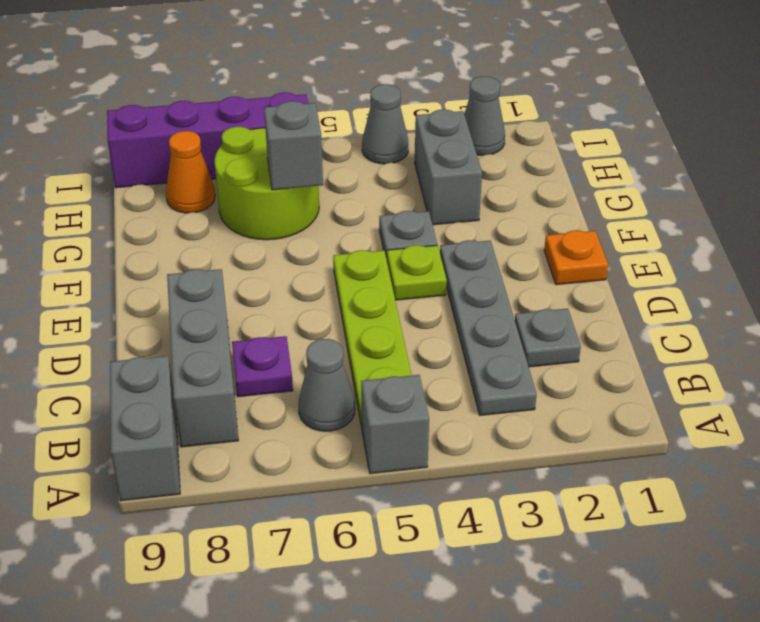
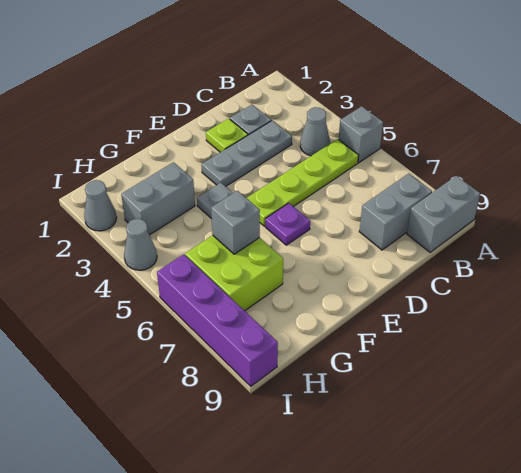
grey 1x4 plate [440,240,537,415] -> grey 1x3 plate [202,121,292,186]
grey 1x1 cone [298,339,355,431] -> grey 1x1 cone moved to [300,107,330,156]
grey 1x3 brick [167,269,239,447] -> grey 1x2 brick [359,173,432,250]
purple 1x1 plate [232,336,293,397] -> purple 1x1 plate moved to [265,203,310,245]
orange 1x1 plate [544,230,608,285] -> none
lime 1x1 plate [387,245,447,300] -> lime 1x1 plate moved to [206,119,248,152]
lime 2x2 round brick [215,127,319,240] -> lime 2x2 brick [185,235,283,311]
orange 1x1 cone [166,131,215,213] -> none

